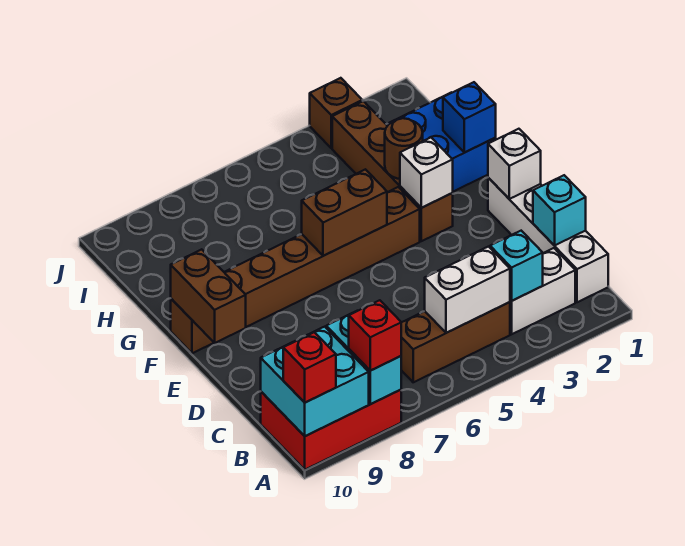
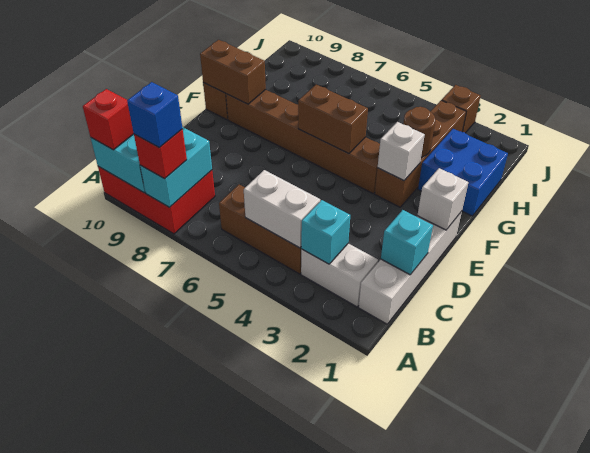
brown 1x2 brick [171,249,246,343] -> brown 1x2 brick turned to [200,40,266,104]
blue 1x1 brick [443,82,496,152] -> blue 1x1 brick moved to [127,82,183,148]

